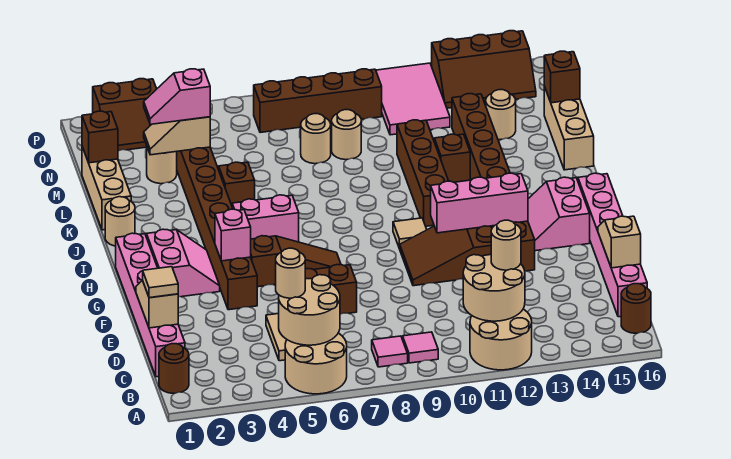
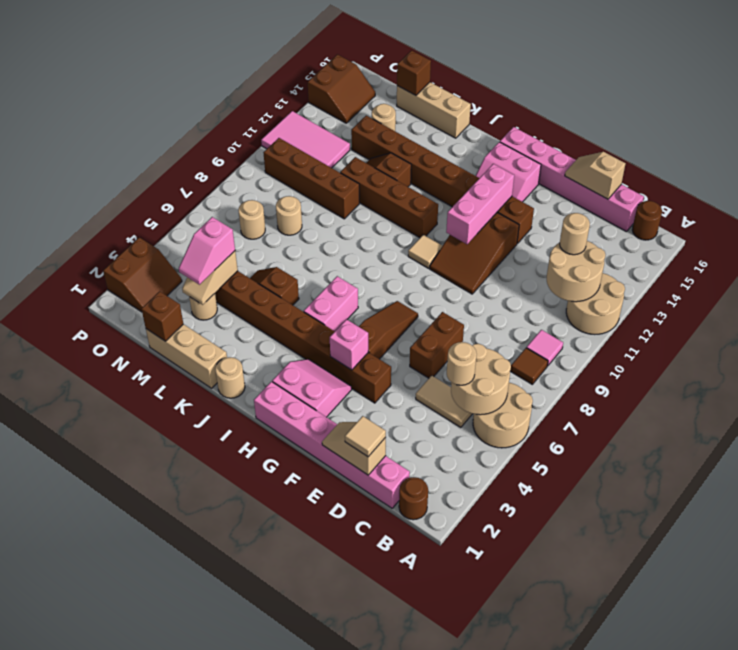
pink 1x1 tile [372,336,408,367] -> brown 1x1 tile [510,348,548,384]
tan 1x1 round brick [332,110,361,160] -> tan 1x1 round brick moved to [238,200,265,239]
brown 1x4 brick [254,69,382,133] -> brown 1x4 brick turned to [263,138,359,219]
brown 2x3 slope [432,31,536,108] -> brown 2x2 slope [308,54,375,123]

